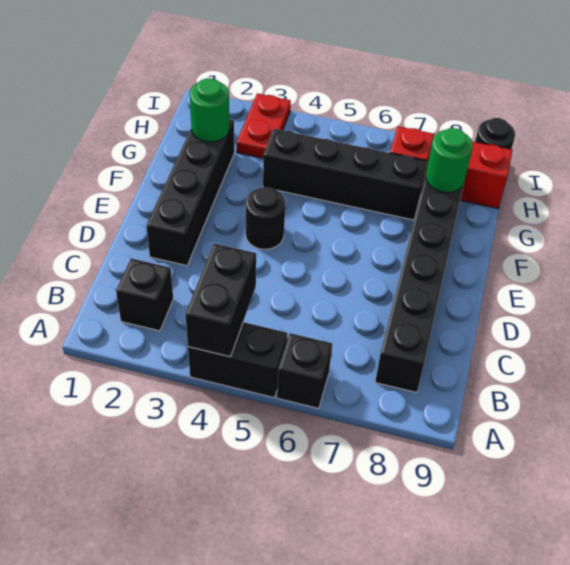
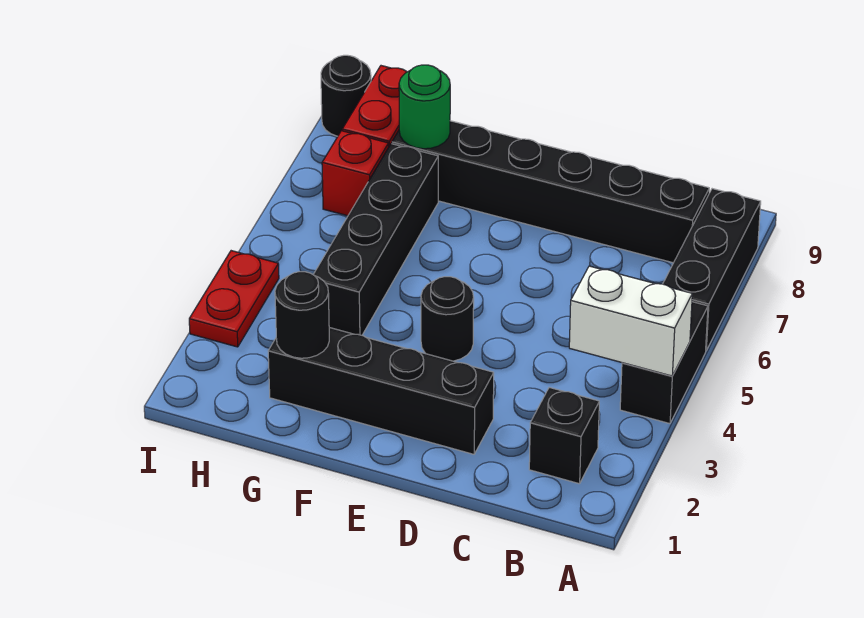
black 1x2 brick [185,244,256,357] -> white 1x2 brick [569,266,692,376]
black 1x1 brick [277,333,332,409] -> black 1x3 brick [663,189,761,350]
green 1x1 round brick [190,78,229,142] -> black 1x1 round brick [275,272,329,358]
red 1x2 plate [237,94,291,158] -> red 1x2 plate turned to [189,251,279,347]

